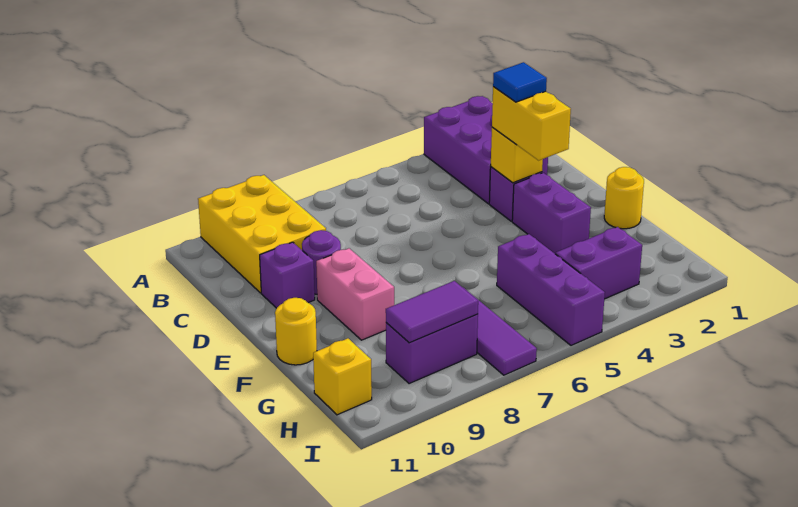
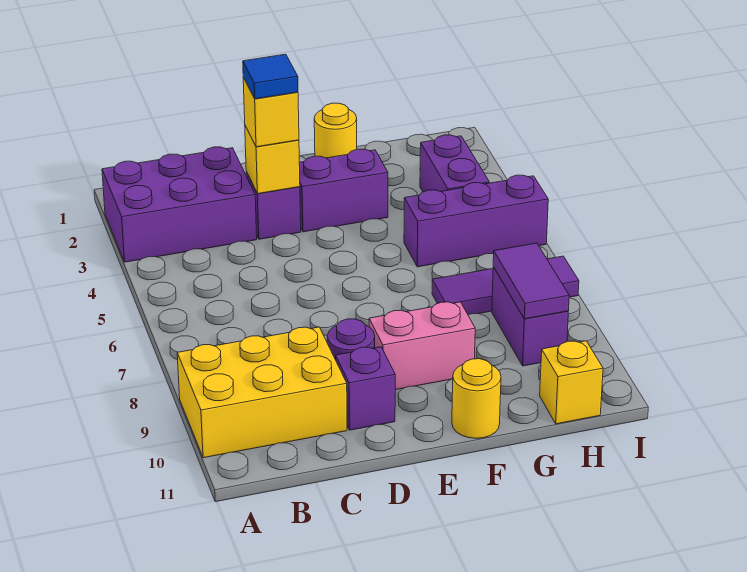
yellow 1x2 brick [492,87,571,160] -> yellow 1x1 brick [243,78,299,147]

